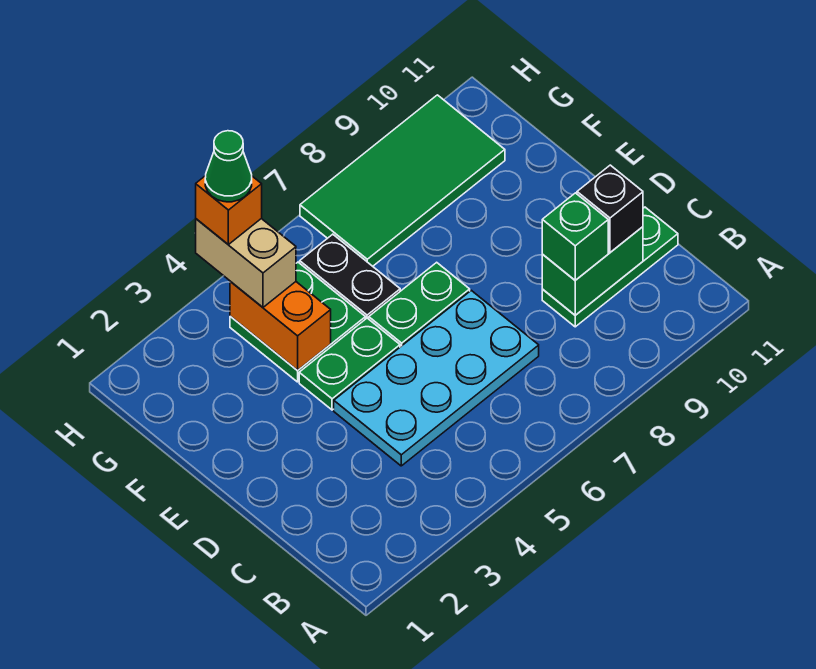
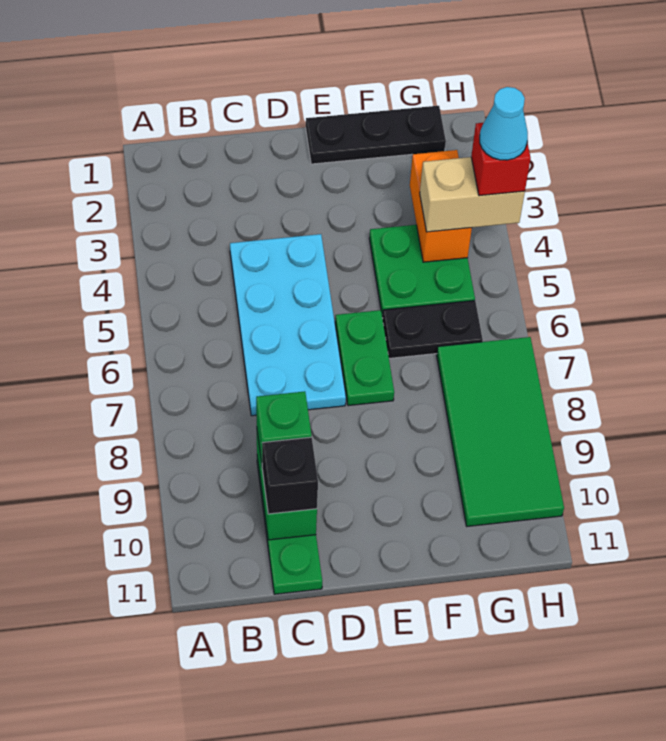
none -> black 1x3 plate [306,106,446,164]
green 1x2 plate [299,318,400,410] -> none
orange 1x2 brick [230,282,331,371] -> orange 1x2 brick turned to [410,150,472,262]
orange 1x1 brick [196,176,262,244] -> red 1x1 brick [471,123,531,196]
green 1x1 cone [205,131,252,202] -> cyan 1x1 cone [480,87,528,160]

